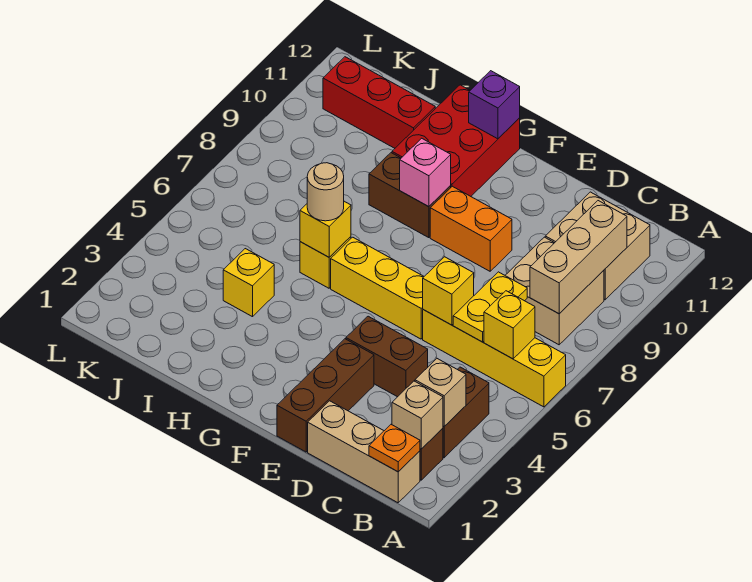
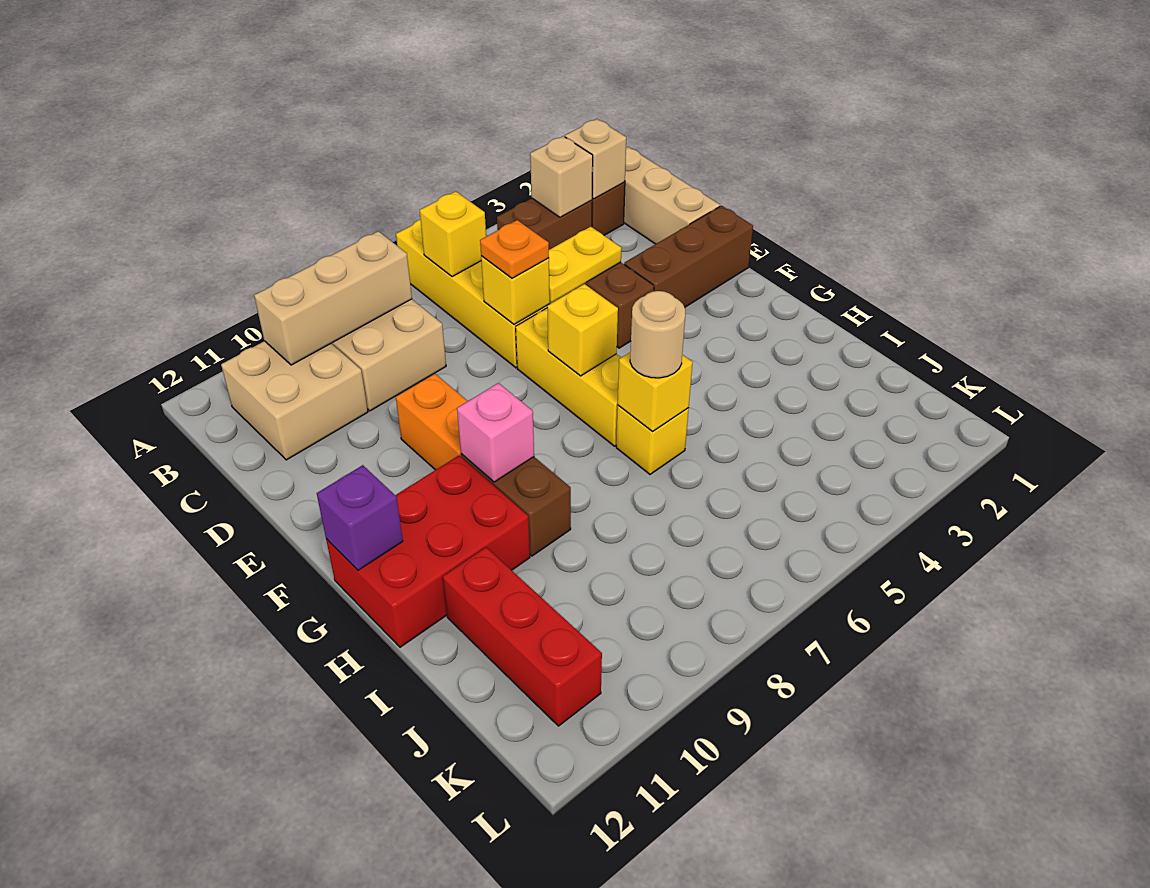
orange 1x1 plate [369,425,420,472] -> orange 1x1 plate moved to [480,220,549,278]
yellow 1x2 plate [453,272,527,342] -> yellow 1x2 plate moved to [549,227,621,303]
yellow 1x1 brick [223,249,274,317] -> yellow 1x1 brick moved to [547,284,618,376]

